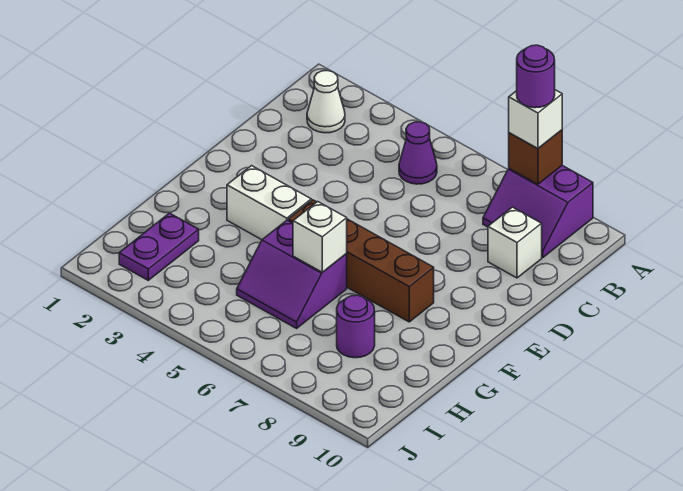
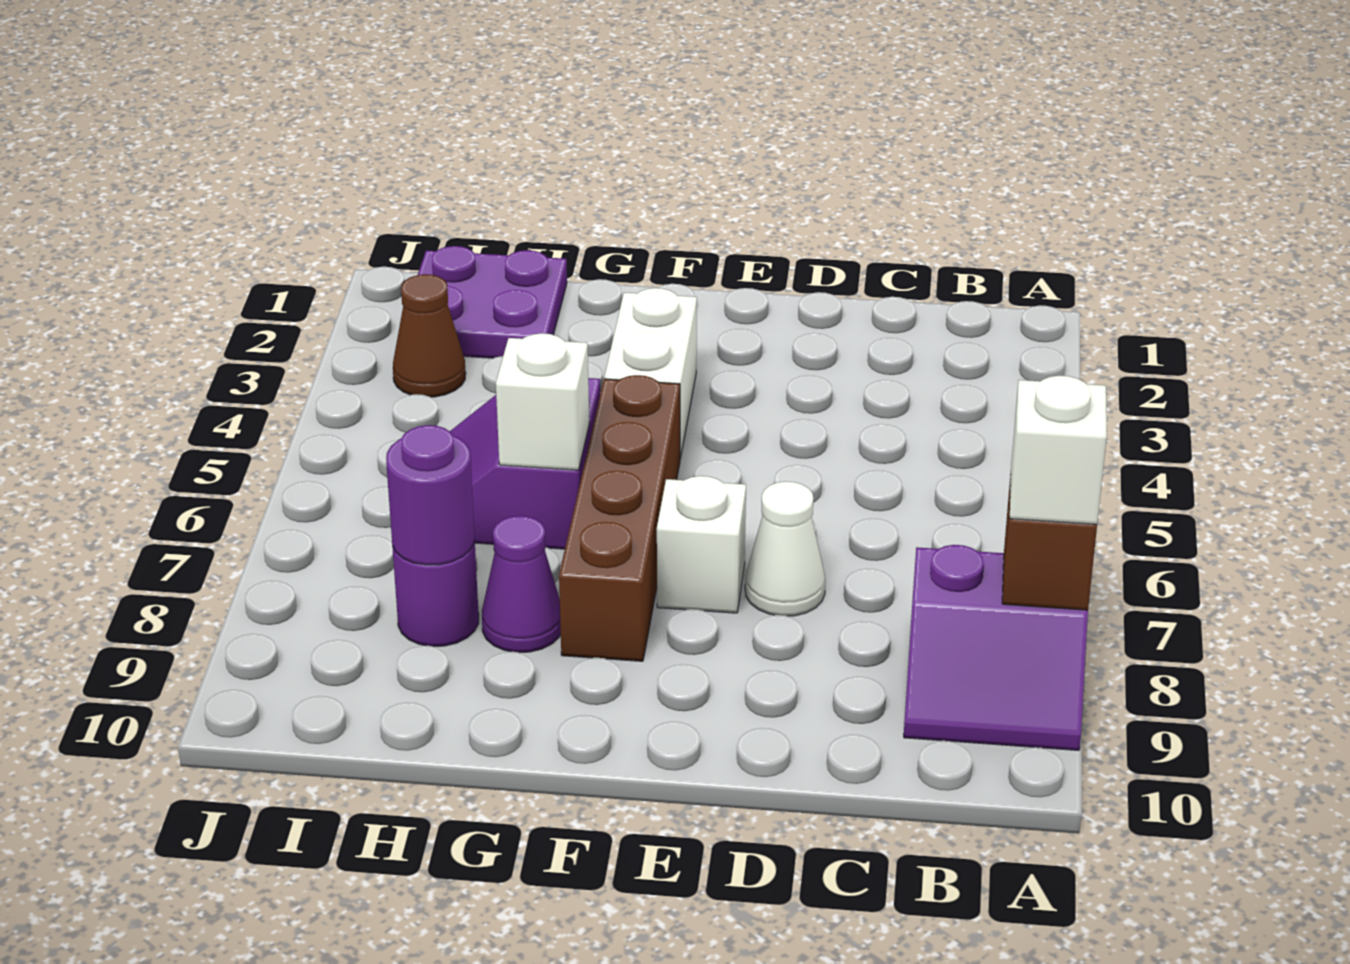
purple 2x2 slope [483,166,593,257] -> purple 2x2 slope turned to [904,545,1088,750]
purple 1x1 round brick [517,45,555,108] -> purple 1x1 round brick moved to [386,425,474,565]
white 1x1 cone [307,71,345,133] -> white 1x1 cone moved to [745,482,825,616]
purple 1x1 cone [399,122,437,184] -> purple 1x1 cone moved to [482,516,561,652]
white 1x1 brick [488,207,542,278] -> white 1x1 brick moved to [657,476,746,613]
purple 1x2 plate [119,213,199,280] -> purple 2x2 plate [418,246,567,358]
none -> brown 1x1 cone [393,274,466,397]

